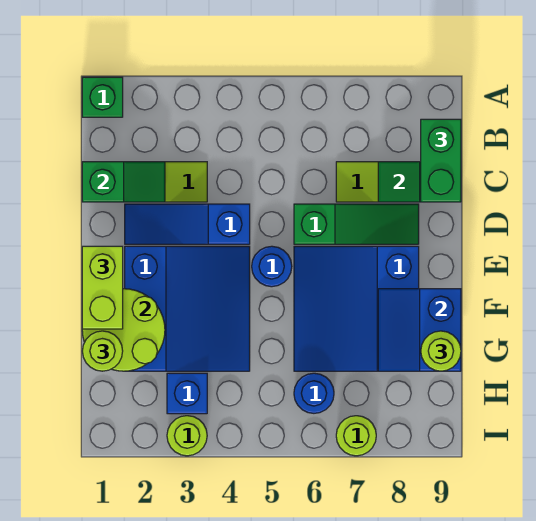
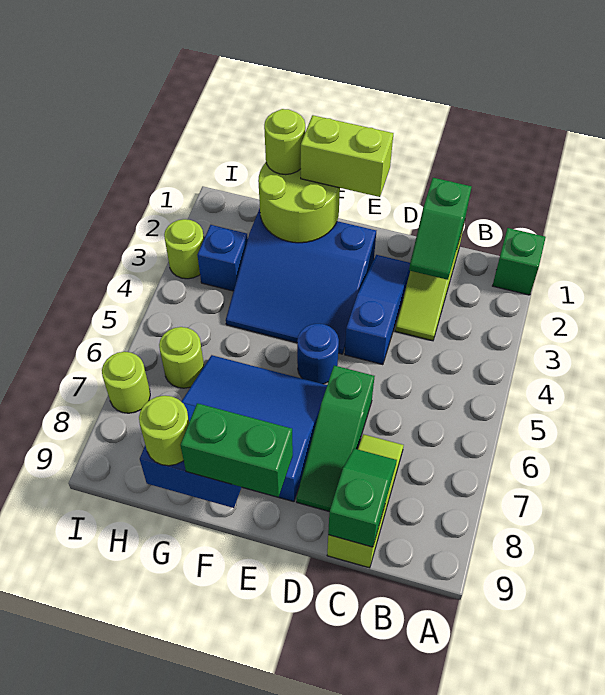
green 1x2 brick [421,119,461,202] -> green 1x2 brick moved to [180,403,293,497]
blue 1x1 round brick [294,373,334,413] -> lime 1x1 round brick [159,327,204,388]

